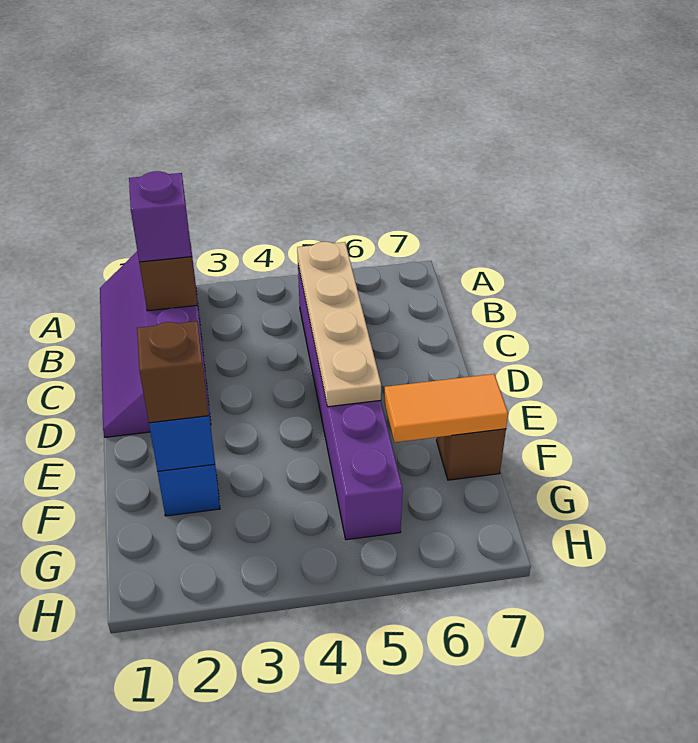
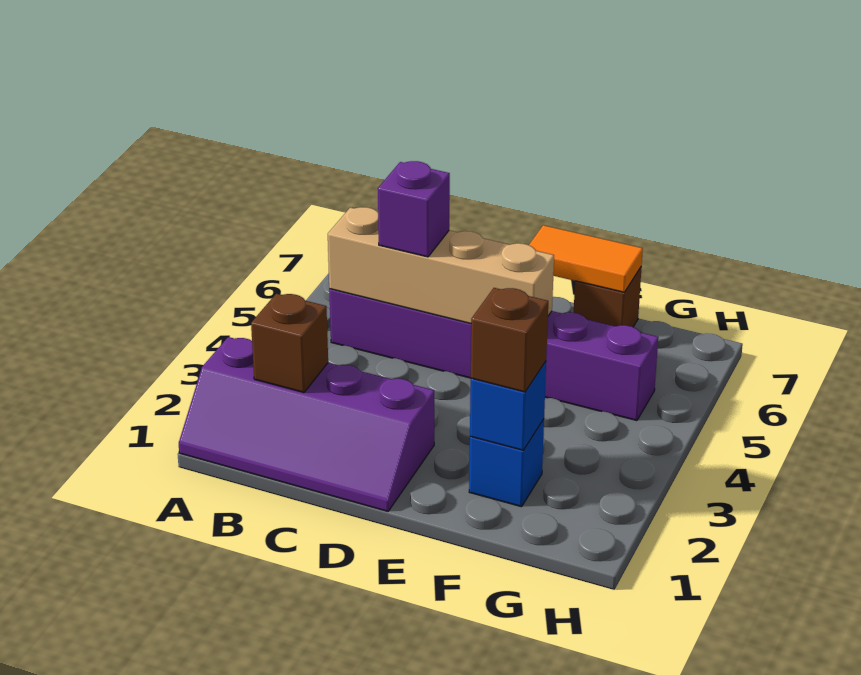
purple 1x1 brick [129,171,192,262] -> purple 1x1 brick moved to [378,161,450,257]
tan 1x4 plate [297,242,381,407] -> tan 1x4 brick [328,207,554,324]
orange 1x2 tile [384,374,508,442] -> orange 1x2 tile turned to [529,225,643,292]

